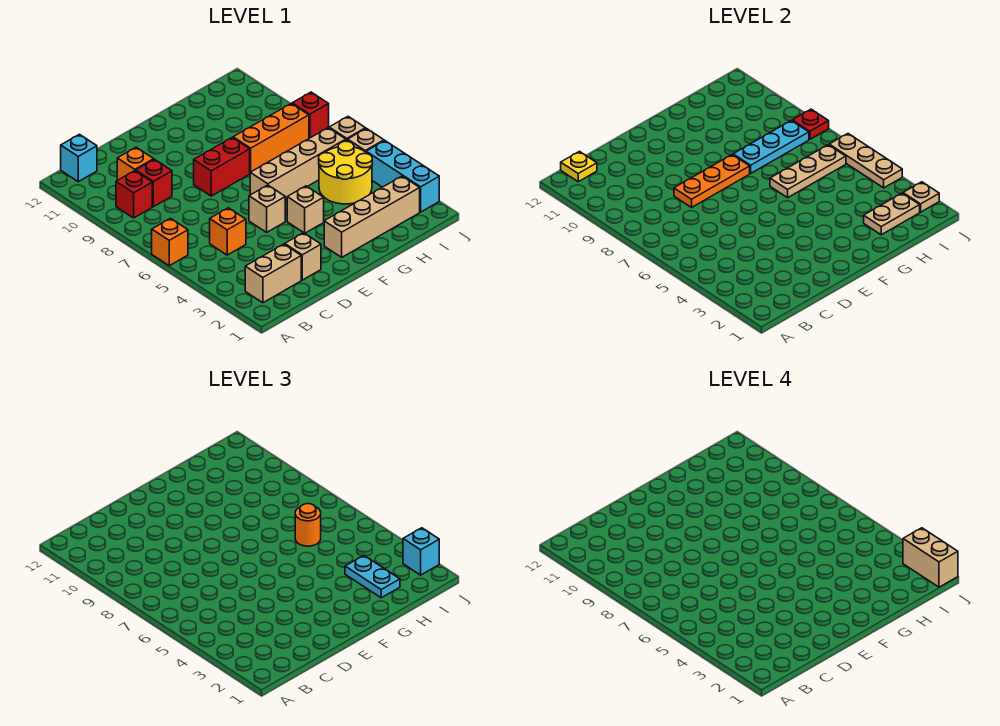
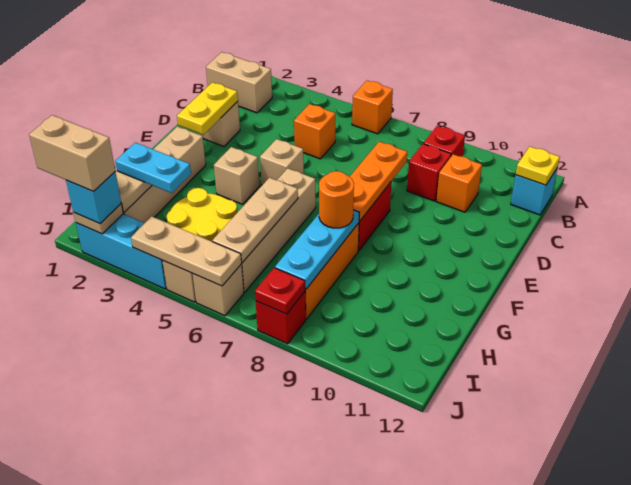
tan 1x2 brick [245,244,301,303] -> tan 1x2 brick turned to [206,52,272,113]
none -> yellow 1x2 plate [177,82,238,135]
orange 1x1 round brick [295,504,321,546] -> orange 1x1 round brick moved to [319,171,354,228]

